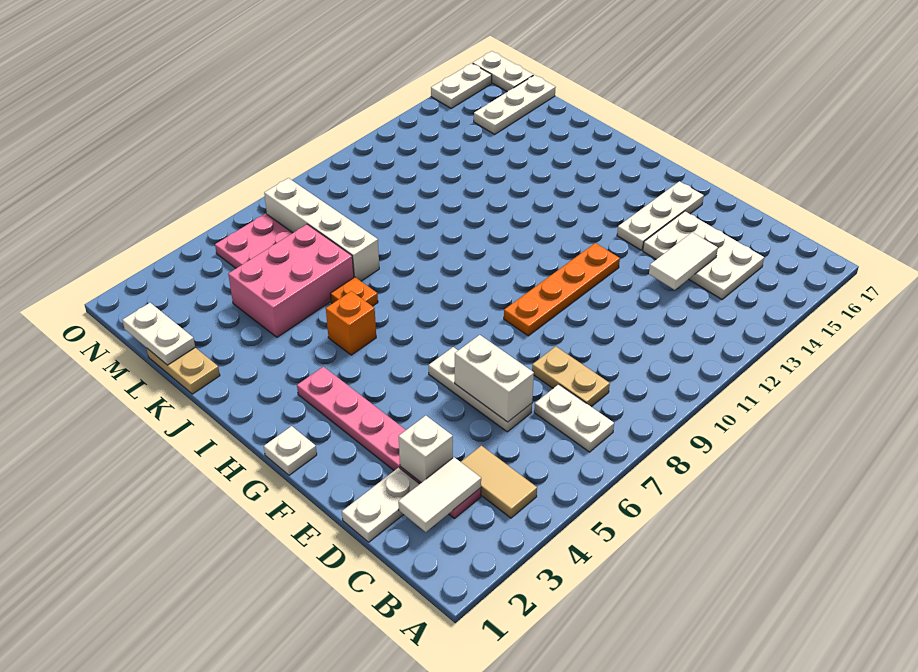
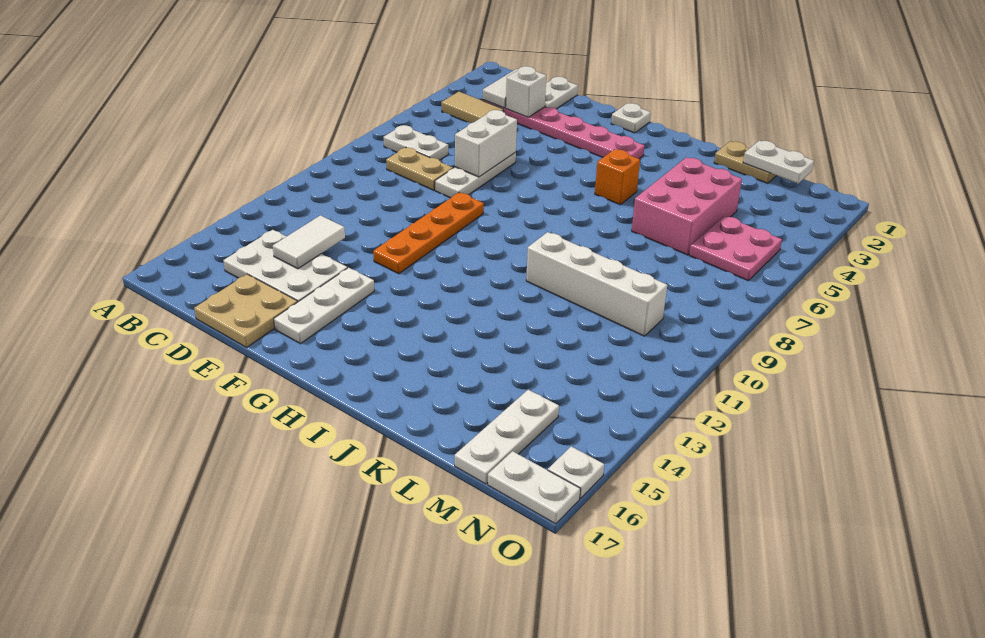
white 1x3 plate [429,347,532,432] -> white 1x3 plate turned to [435,152,516,198]
white 1x2 brick [455,335,534,422] -> white 1x2 brick turned to [455,110,517,177]
none -> tan 2x2 plate [194,274,297,347]
orange 1x1 plate [330,277,378,306] -> none
white 1x4 brick [264,178,379,281] -> white 1x4 brick moved to [526,232,667,336]
white 1x2 plate [431,63,492,108] -> white 1x1 plate [548,447,604,499]

